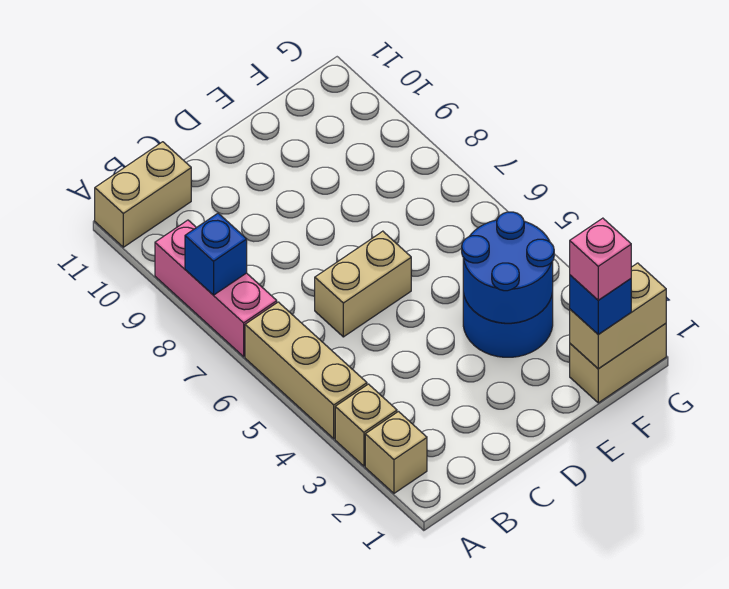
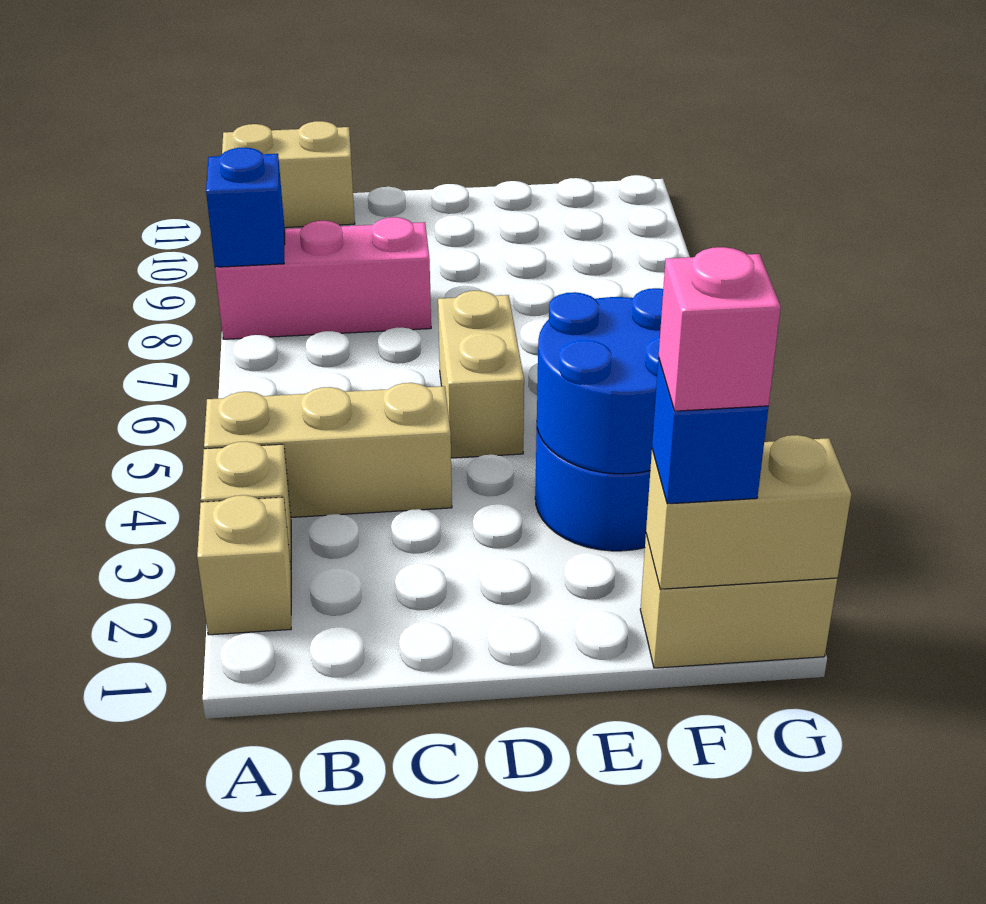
tan 1x3 brick [245,302,367,439] -> tan 1x3 brick turned to [204,383,452,517]
pink 1x3 brick [155,220,277,357] -> pink 1x3 brick turned to [215,217,431,339]
tan 1x2 brick [315,231,411,337] -> tan 1x2 brick turned to [438,291,524,458]

